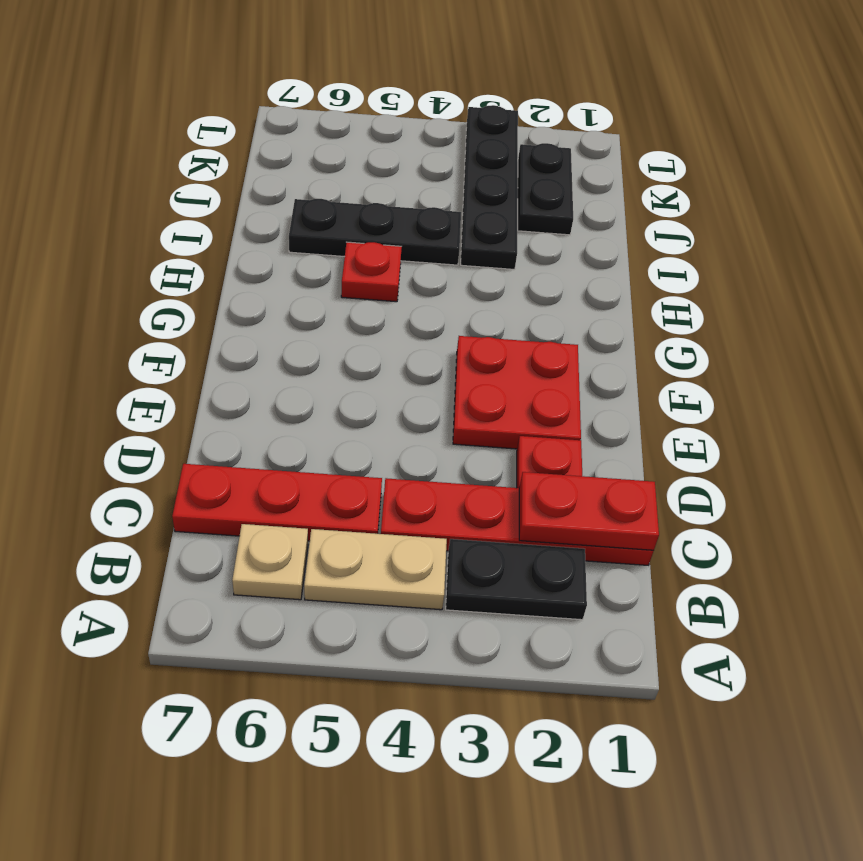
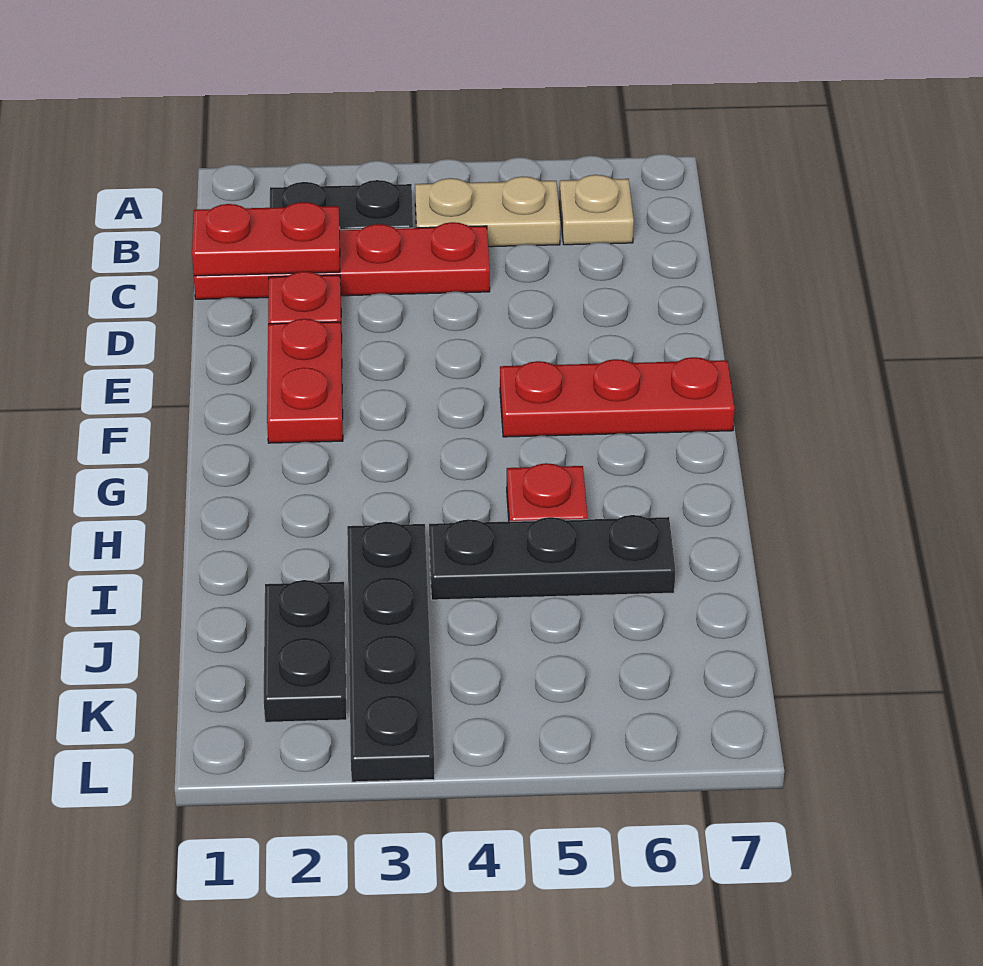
red 1x3 plate [172,464,382,541] -> red 1x3 plate moved to [500,357,735,437]
red 2x2 plate [453,336,581,449] -> red 1x2 plate [267,319,343,443]

